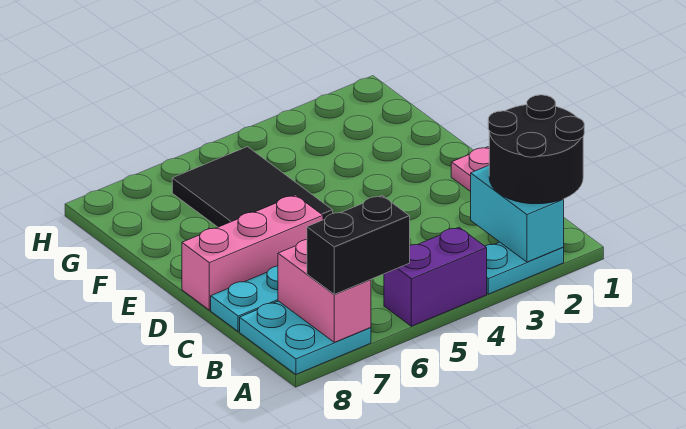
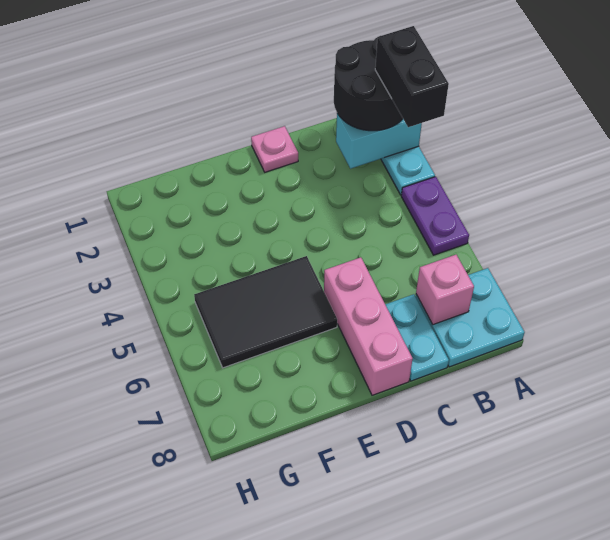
purple 1x2 brick [384,227,487,326] -> purple 1x2 plate [401,177,469,255]
black 1x2 brick [307,196,410,294] -> black 1x2 brick moved to [375,26,449,127]
pink 1x2 brick [278,240,371,342] -> pink 1x1 brick [416,255,474,325]

